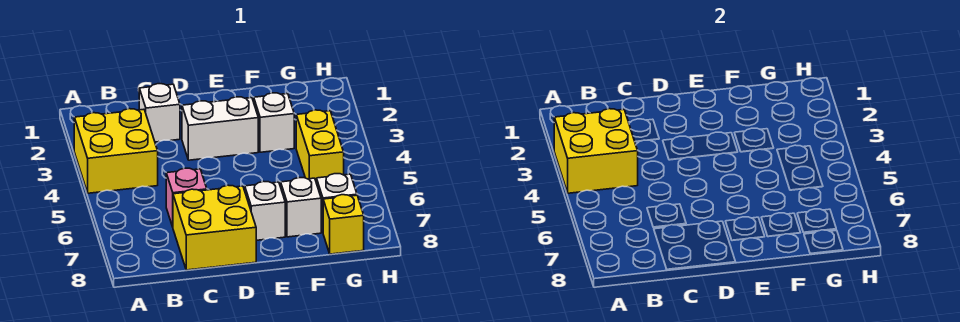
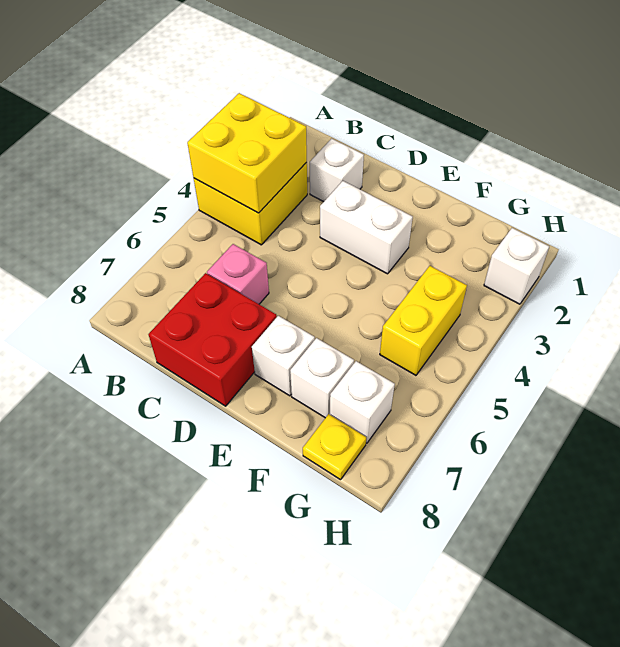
yellow 2x2 brick [173,185,256,270] -> red 2x2 brick [149,273,277,406]
white 1x1 brick [254,93,294,152] -> white 1x1 brick moved to [484,228,549,304]
yellow 1x1 brick [323,195,364,254] -> yellow 1x1 plate [303,414,366,480]

